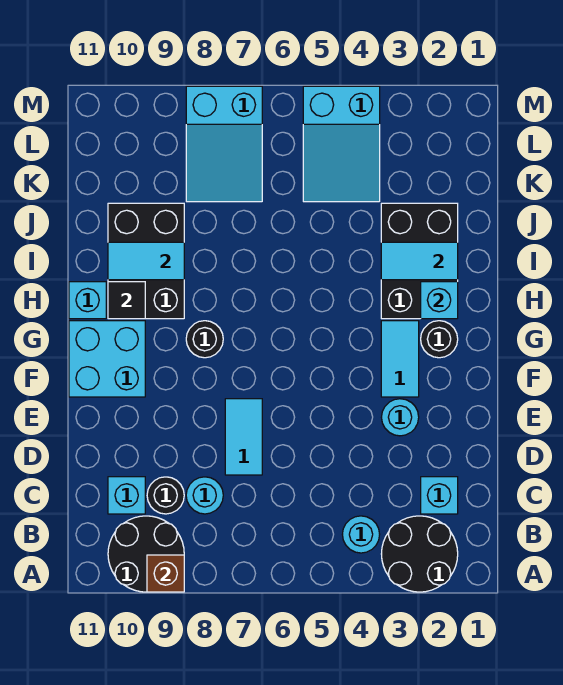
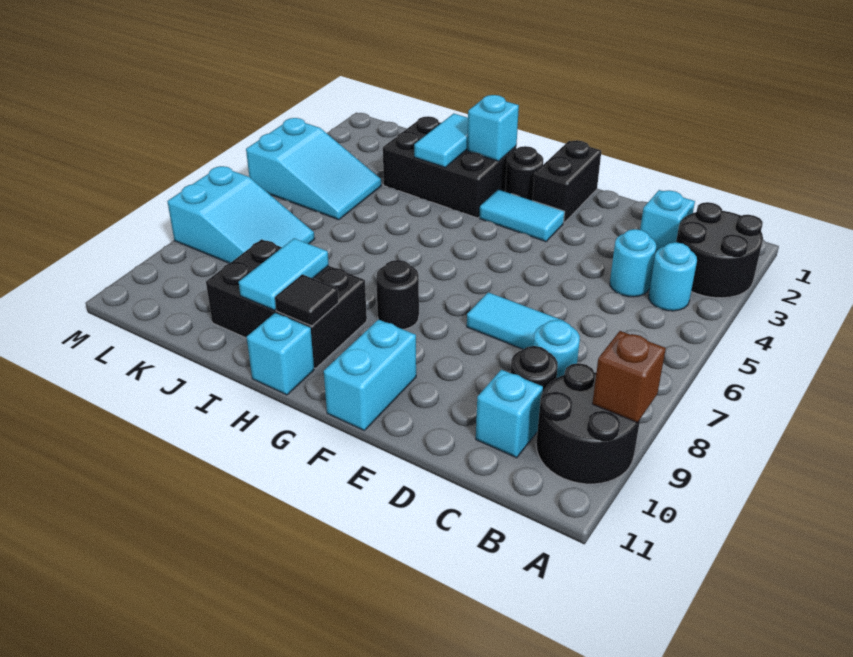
cyan 1x1 round brick [381,399,419,436] -> cyan 1x1 round brick moved to [610,229,656,297]
none -> black 1x2 brick [533,140,601,223]
cyan 2x2 brick [69,321,145,397] -> cyan 1x2 brick [324,319,416,430]

